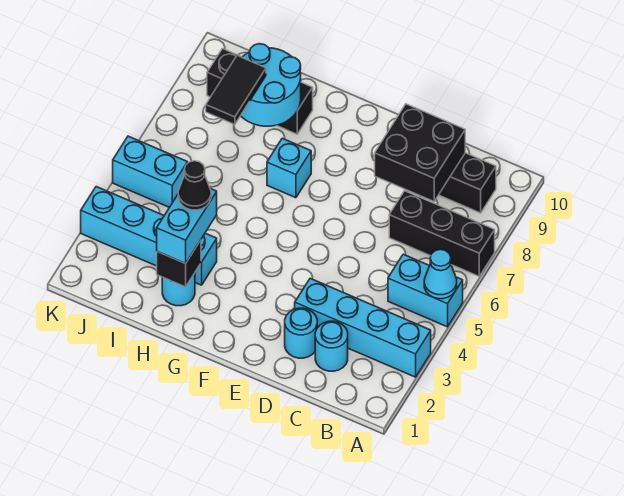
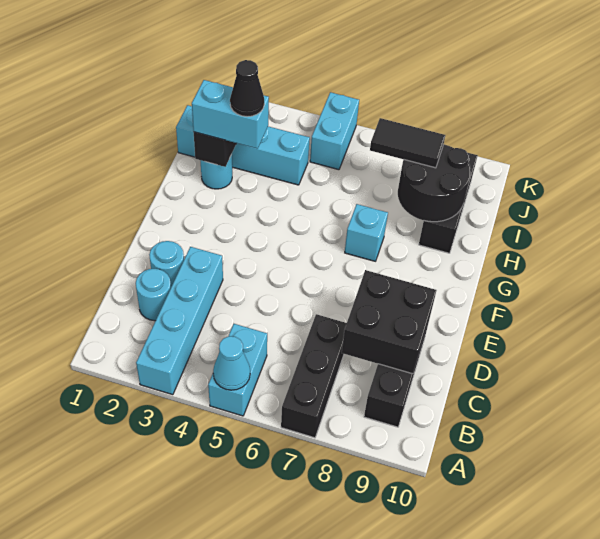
cyan 1x4 brick [81,187,217,285] -> cyan 1x4 brick turned to [176,105,310,185]
cyan 2x2 round brick [241,44,301,126] -> black 2x2 round brick [398,144,471,222]

